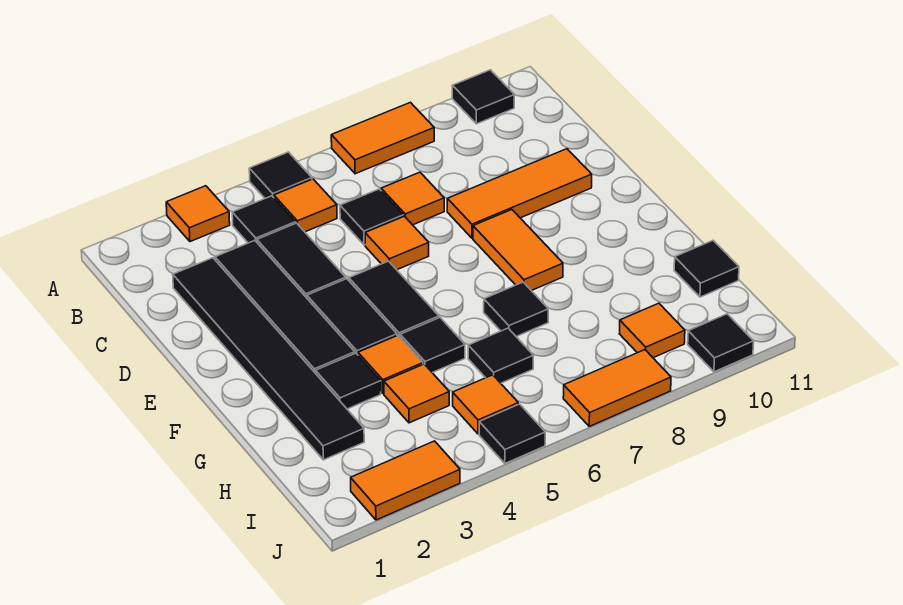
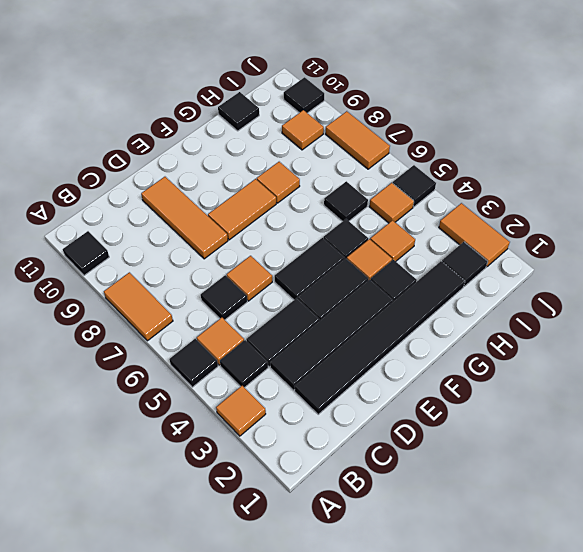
orange 1x1 tile [381,172,444,225] -> orange 1x1 tile moved to [257,162,300,203]
black 1x1 tile [484,282,548,336] -> black 1x1 tile moved to [442,242,488,286]

